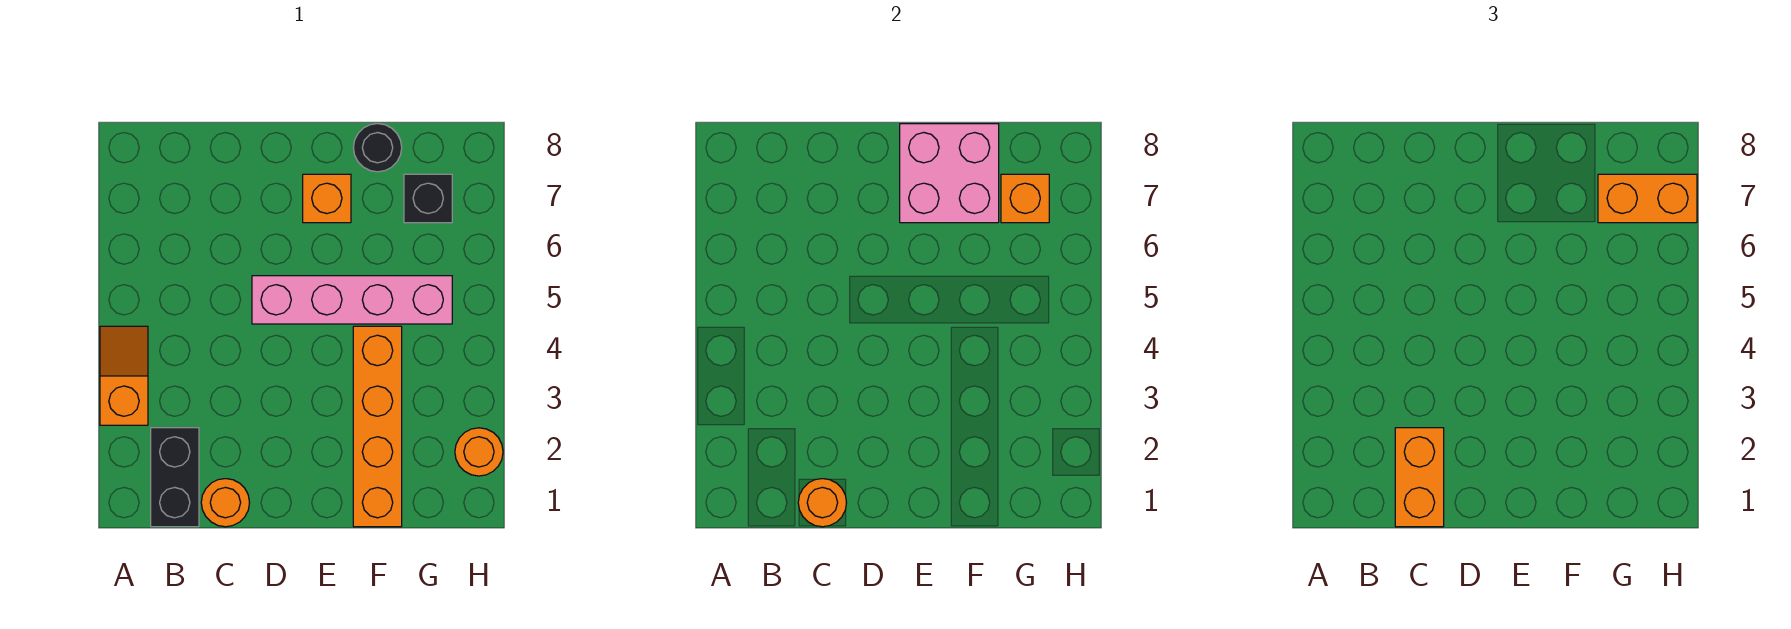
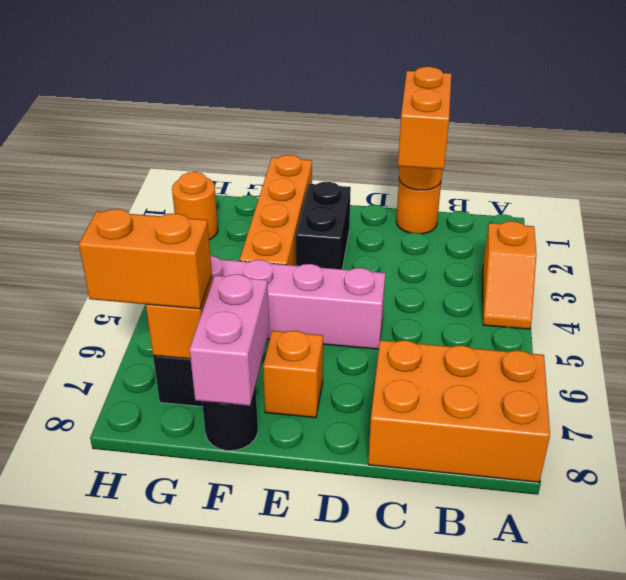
none -> orange 2x3 brick [368,340,550,482]
black 1x2 brick [151,428,199,527] -> black 1x2 brick moved to [296,182,351,269]
pink 2x2 brick [900,124,999,223] -> pink 1x2 brick [190,274,269,406]

